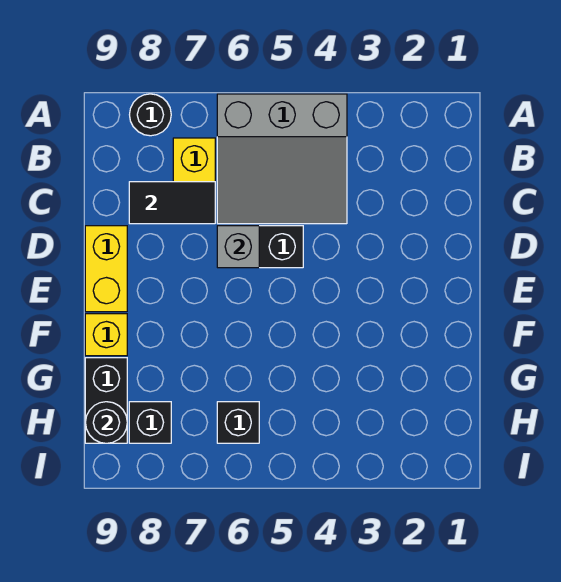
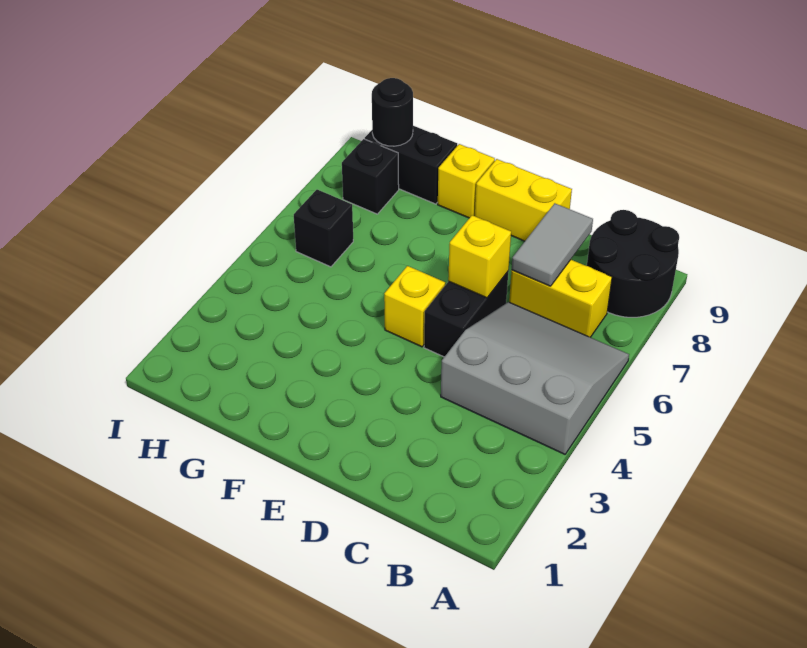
grey 3x3 slope [217,94,347,224] -> grey 3x3 slope turned to [441,302,629,454]
black 1x1 round brick [130,94,171,136] -> black 2x2 round brick [587,210,679,317]
black 1x2 tile [129,182,215,224] -> grey 1x2 tile [512,203,593,286]
grey 1x1 brick [217,226,259,268] -> yellow 1x1 brick [448,215,511,298]
none -> yellow 1x1 brick [384,266,445,347]

